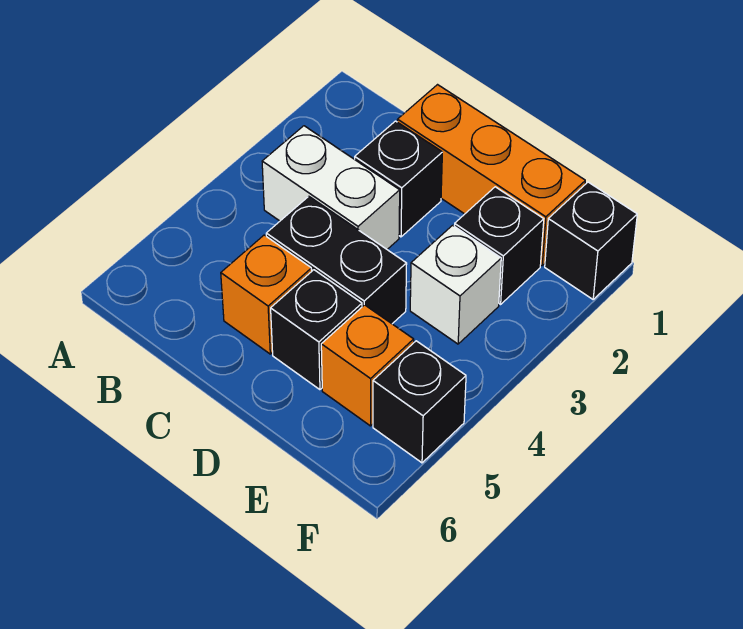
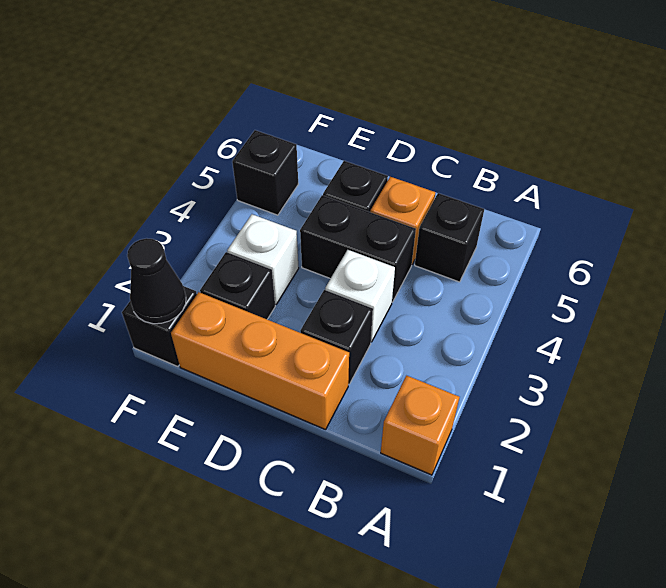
white 1x2 brick [262,126,400,249] -> white 1x1 brick [325,250,395,342]
none -> black 1x1 brick [415,193,484,282]
orange 1x1 brick [321,305,414,426] -> orange 1x1 brick moved to [381,376,460,475]
none -> black 1x1 cone [127,238,186,324]

